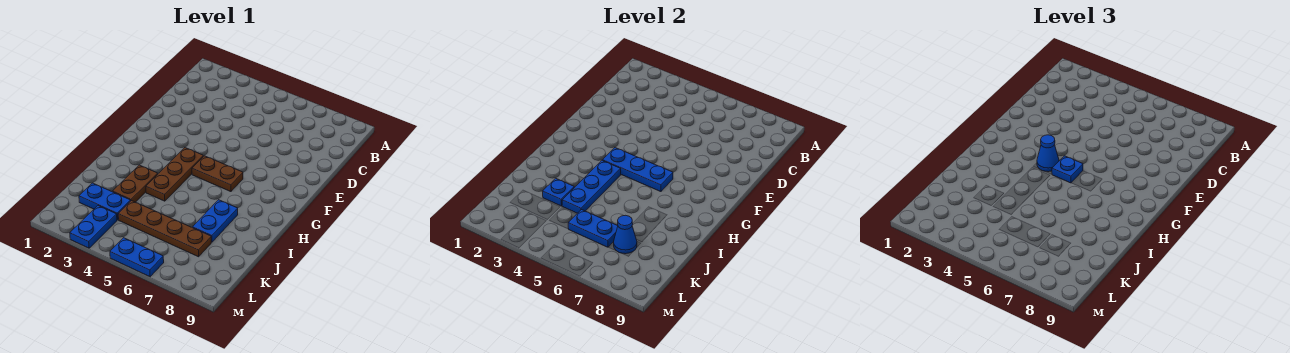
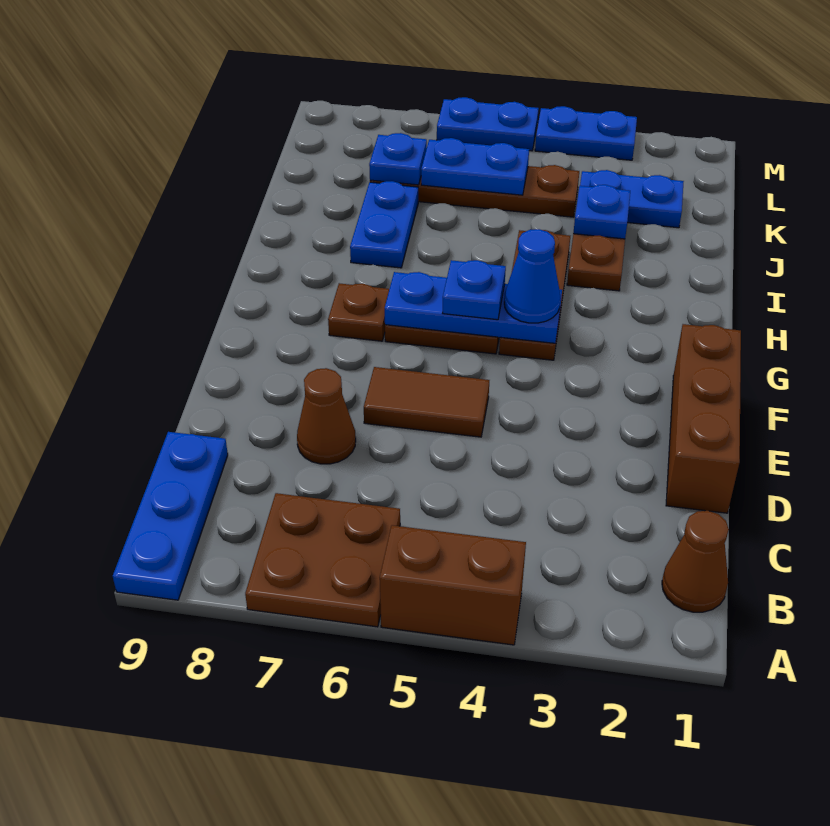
none -> brown 1x2 brick [380,525,526,645]
none -> brown 2x2 plate [245,493,400,627]
none -> brown 1x1 cone [662,511,729,612]
none -> brown 1x3 brick [666,324,741,513]
none -> brown 1x1 cone [297,368,356,464]
none -> brown 1x2 tile [364,367,489,437]
none -> brown 1x1 plate [328,283,389,341]
blue 1x3 plate [562,160,621,213] -> blue 1x3 plate moved to [113,432,228,600]
blue 1x1 cone [614,215,637,254] -> blue 1x1 plate [369,133,427,185]
blue 1x2 plate [70,206,117,248] -> blue 1x2 plate turned to [535,106,637,160]

